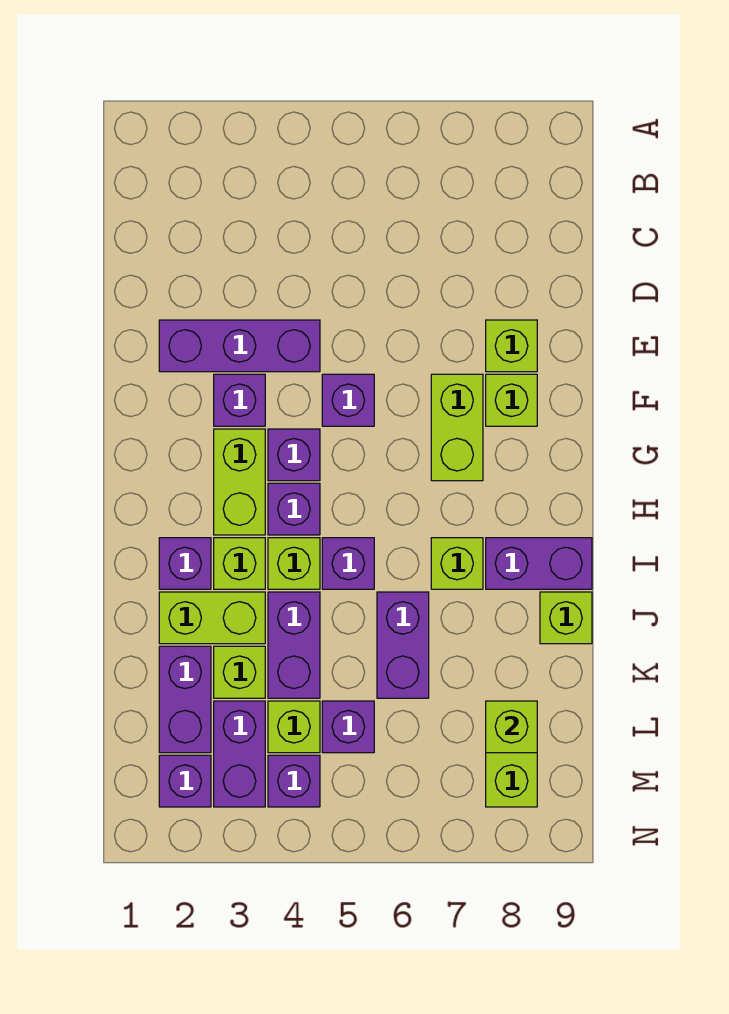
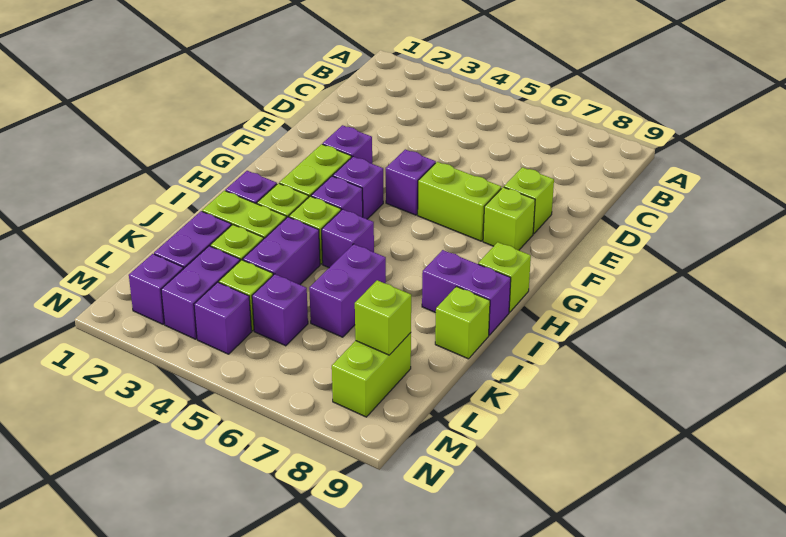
purple 1x3 brick [159,320,320,372] -> none
lime 1x2 brick [431,374,483,481] -> lime 1x2 brick turned to [418,162,501,241]
lime 1x1 brick [431,538,483,589] -> lime 1x1 brick moved to [478,242,531,312]

